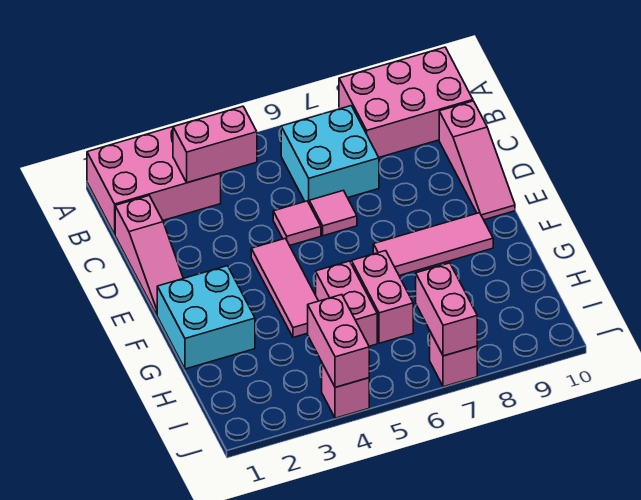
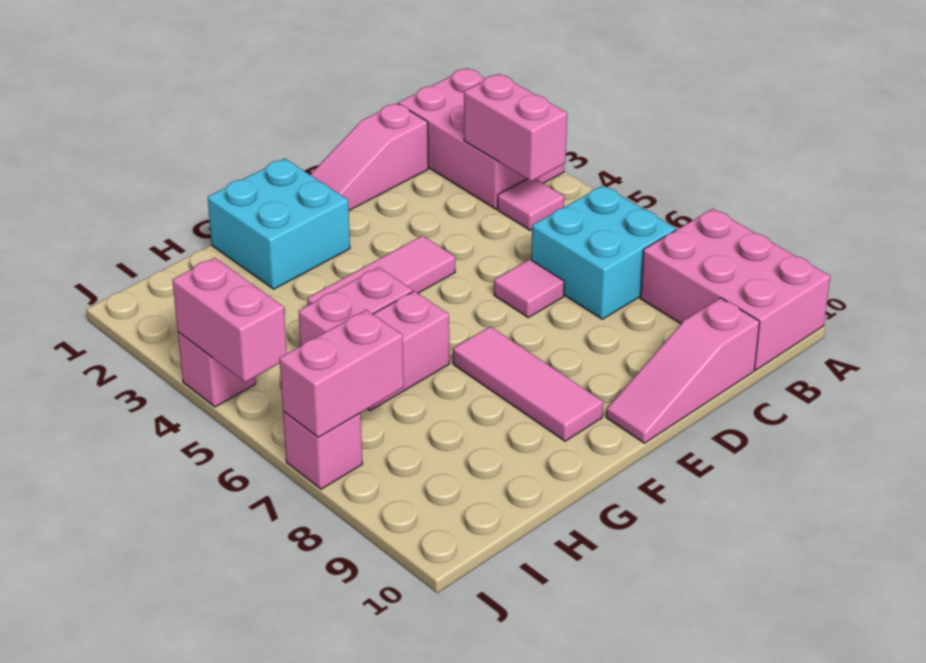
pink 1x1 tile [273,201,321,246] -> pink 1x1 tile moved to [498,179,564,230]
pink 1x2 brick [308,295,369,387] -> pink 1x2 brick turned to [172,258,287,382]

